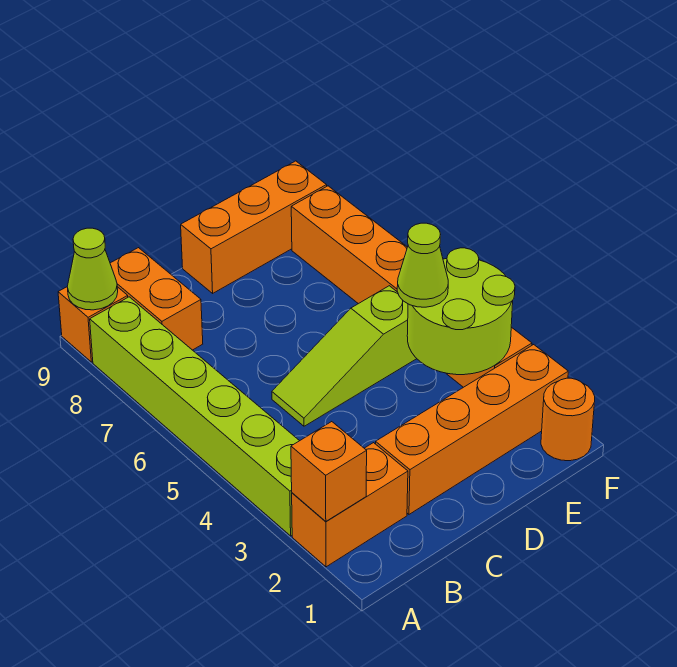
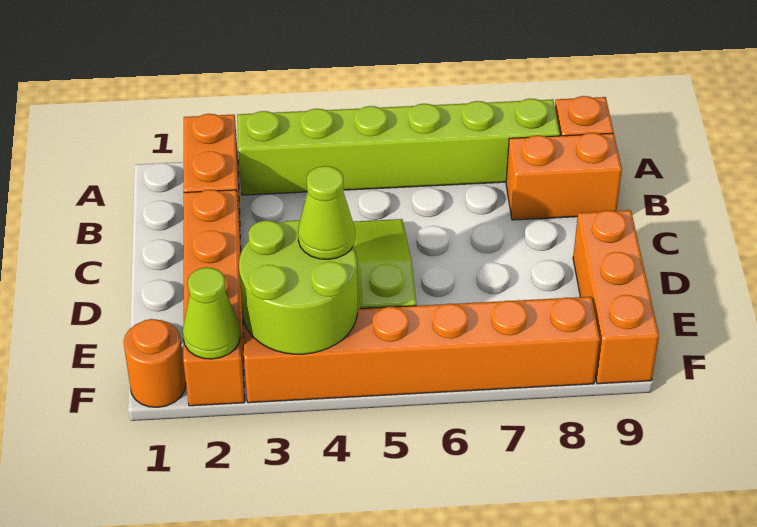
orange 1x1 brick [291,422,367,521] -> none
lime 1x1 cone [67,228,118,310] -> lime 1x1 cone moved to [183,267,240,359]

